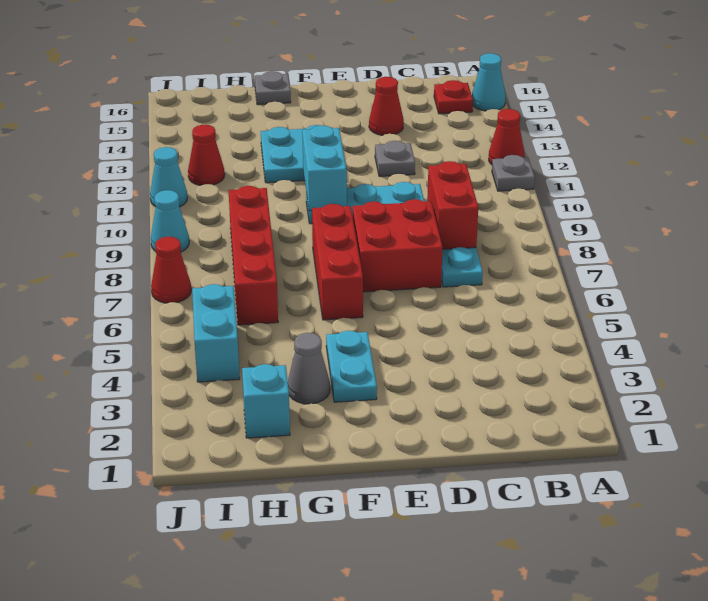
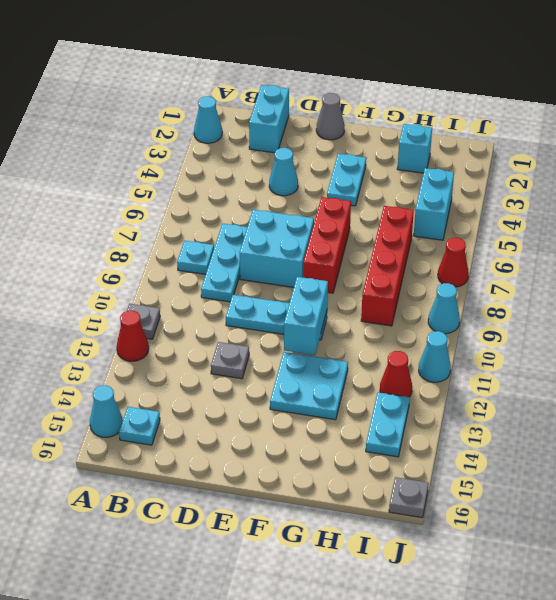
none -> cyan 1x1 cone [194,96,222,143]
none -> cyan 1x1 plate [177,241,214,274]
red 1x1 plate [434,80,473,114] -> cyan 1x1 plate [119,407,160,445]
none -> cyan 1x2 brick [249,85,289,153]
red 1x2 brick [427,161,478,249] -> none
none -> cyan 1x1 cone [269,148,298,196]
red 2x2 brick [353,199,442,292] -> cyan 2x2 brick [240,210,314,287]
red 1x1 cone [369,77,404,135] -> none
grey 1x1 cone [288,333,330,404] -> grey 1x1 cone moved to [316,93,345,140]
grey 1x1 plate [255,71,291,105] -> grey 1x1 plate moved to [389,477,429,518]
none -> cyan 1x2 plate [366,392,410,457]

